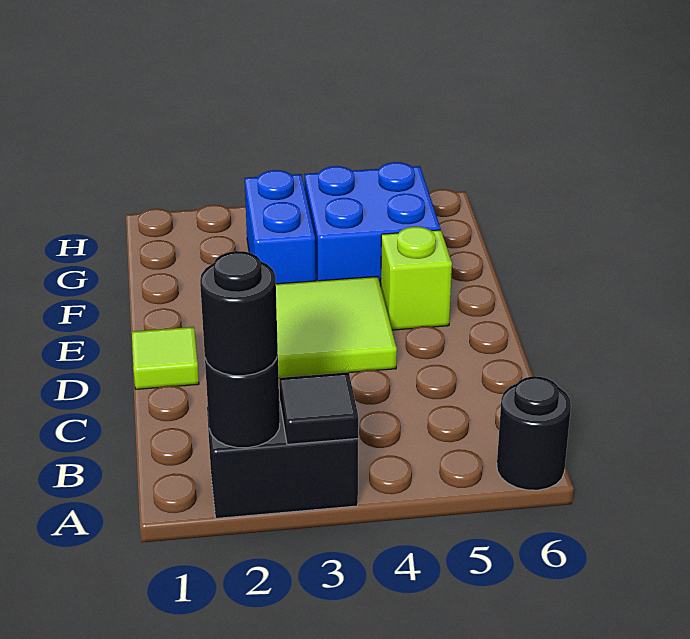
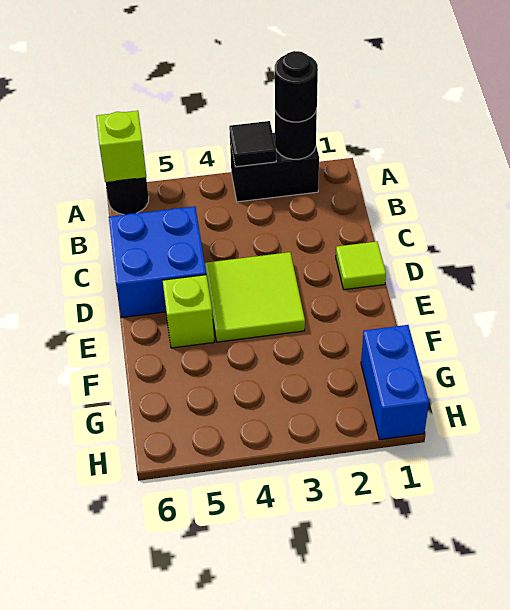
none -> lime 1x1 brick [96,111,146,182]
blue 1x2 brick [245,170,316,284] -> blue 1x2 brick moved to [361,325,429,440]
blue 2x2 brick [304,162,441,286] -> blue 2x2 brick moved to [109,206,206,318]

